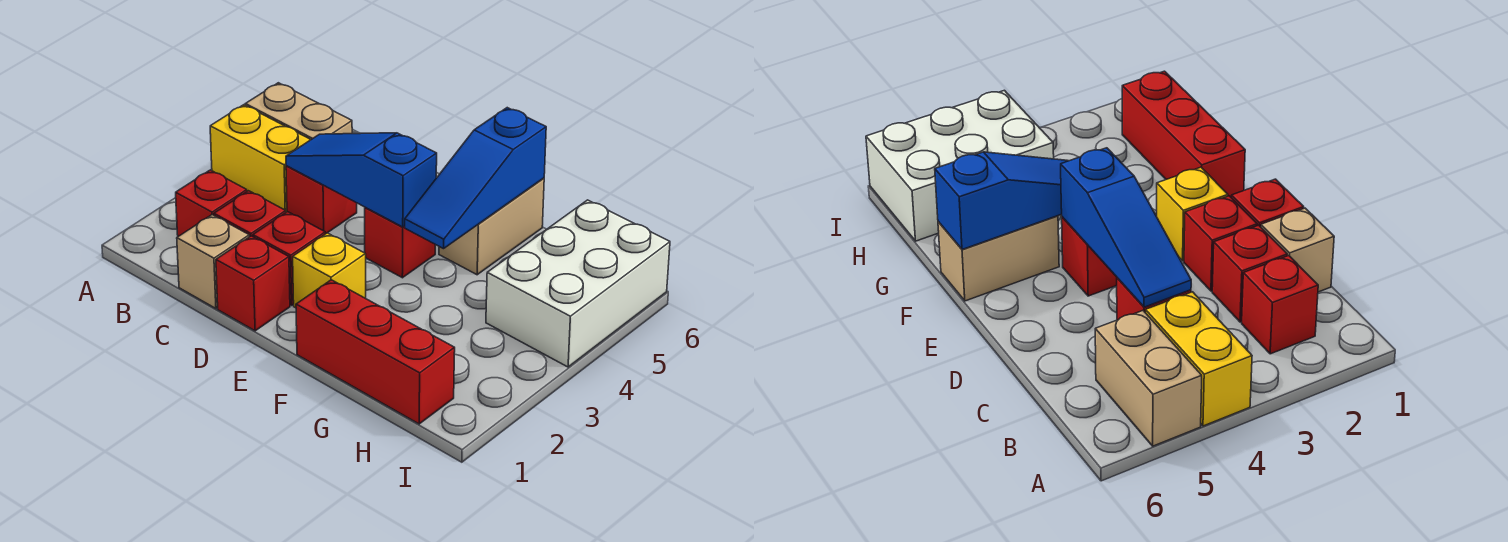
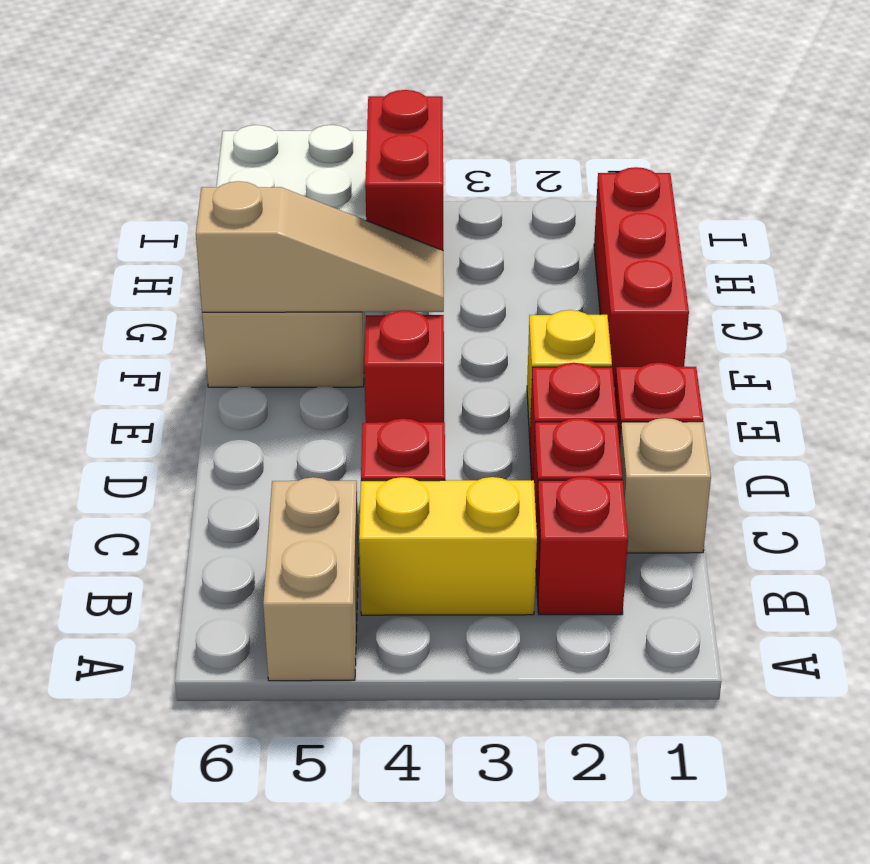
yellow 1x2 brick [210,105,311,212] -> yellow 1x2 brick turned to [359,477,537,615]
blue 1x3 slope [286,133,437,227] -> none
blue 1x3 slope [405,108,546,249] -> tan 1x3 slope [196,181,444,312]
none -> red 1x2 brick [365,90,443,250]

